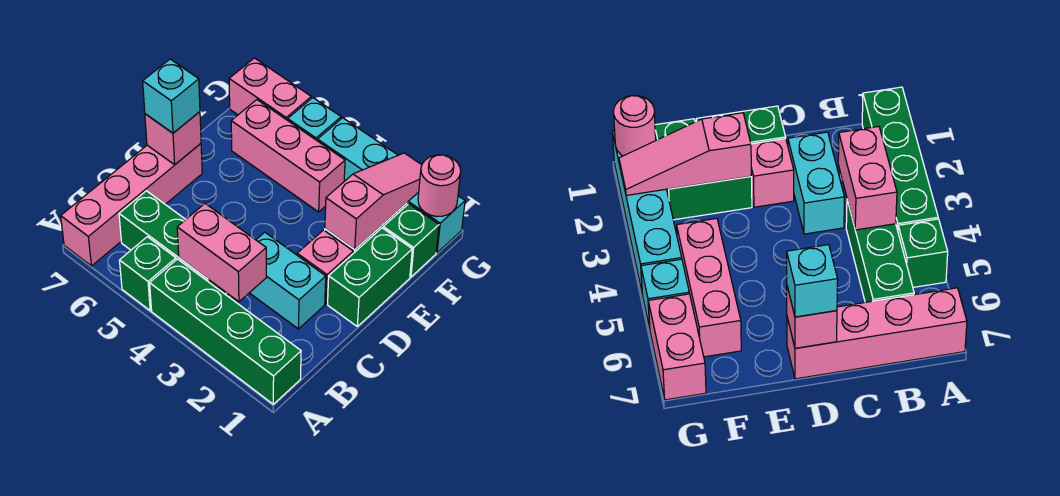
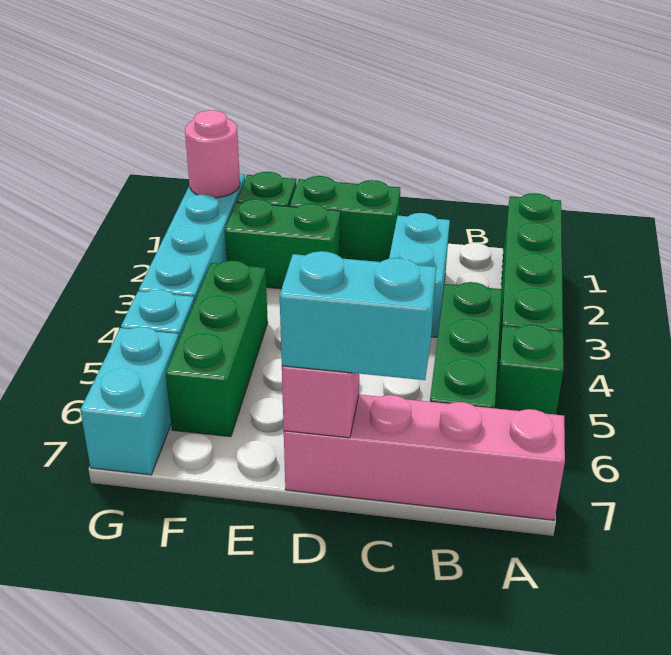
pink 1x2 brick [177,204,266,302] -> none
pink 1x1 brick [297,230,353,304] -> none
cyan 1x1 brick [143,59,200,133] -> cyan 1x2 brick [280,251,436,380]
pink 1x3 slope [325,153,422,249] -> none
pink 1x3 brick [231,100,345,212] -> green 1x3 brick [166,261,268,437]
pink 1x2 brick [229,58,311,120] -> cyan 1x2 brick [80,327,179,475]

